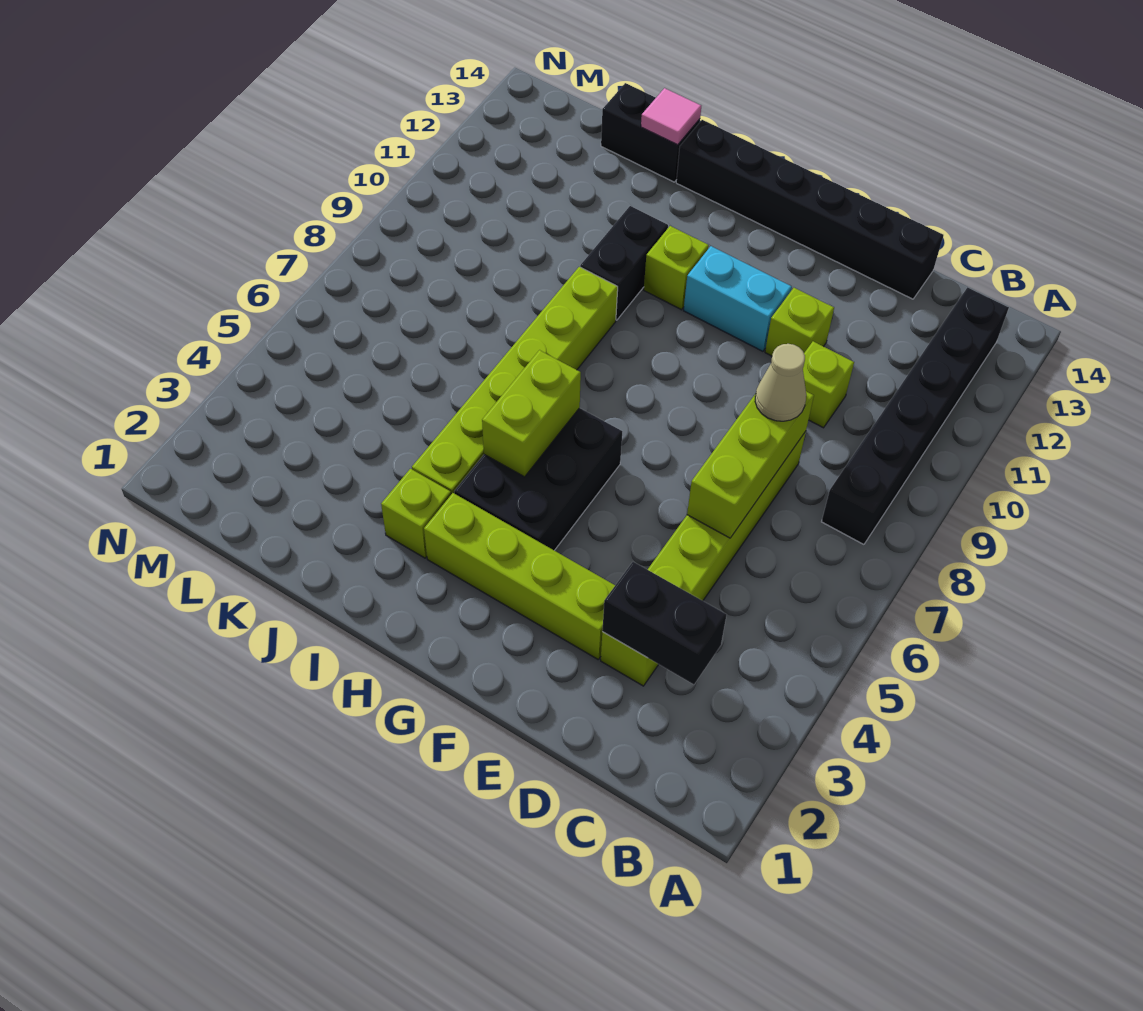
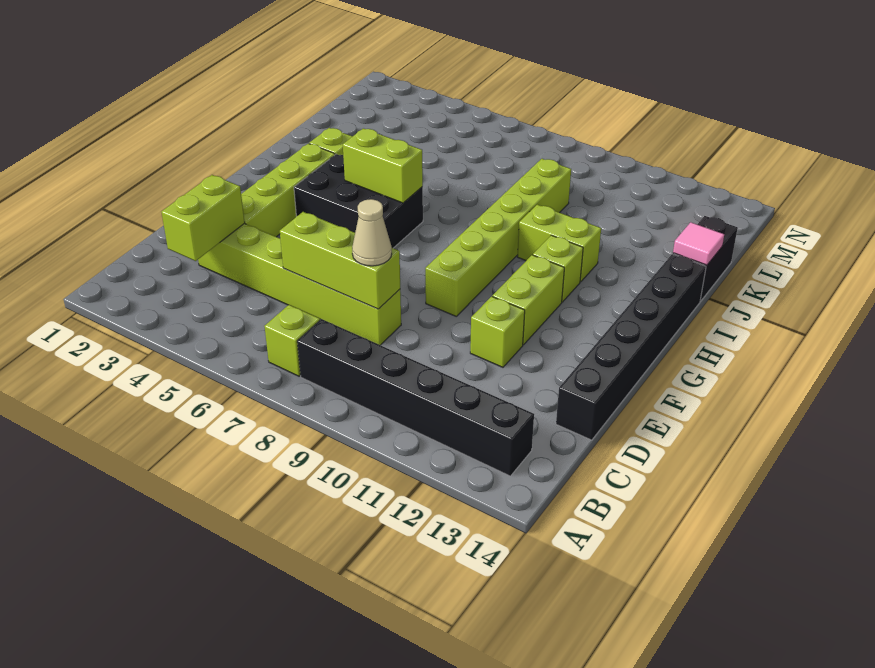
black 1x2 brick [602,562,727,684] -> lime 1x2 brick [162,175,245,261]
lime 1x1 brick [803,341,854,428] -> lime 1x1 brick moved to [264,305,320,376]
cyan 1x2 brick [684,246,792,351] -> lime 1x2 brick [492,255,564,345]
lime 1x6 brick [412,267,618,494] -> lime 1x6 brick turned to [425,159,571,316]
black 1x2 brick [580,206,668,320] -> lime 1x2 brick [517,204,601,282]

